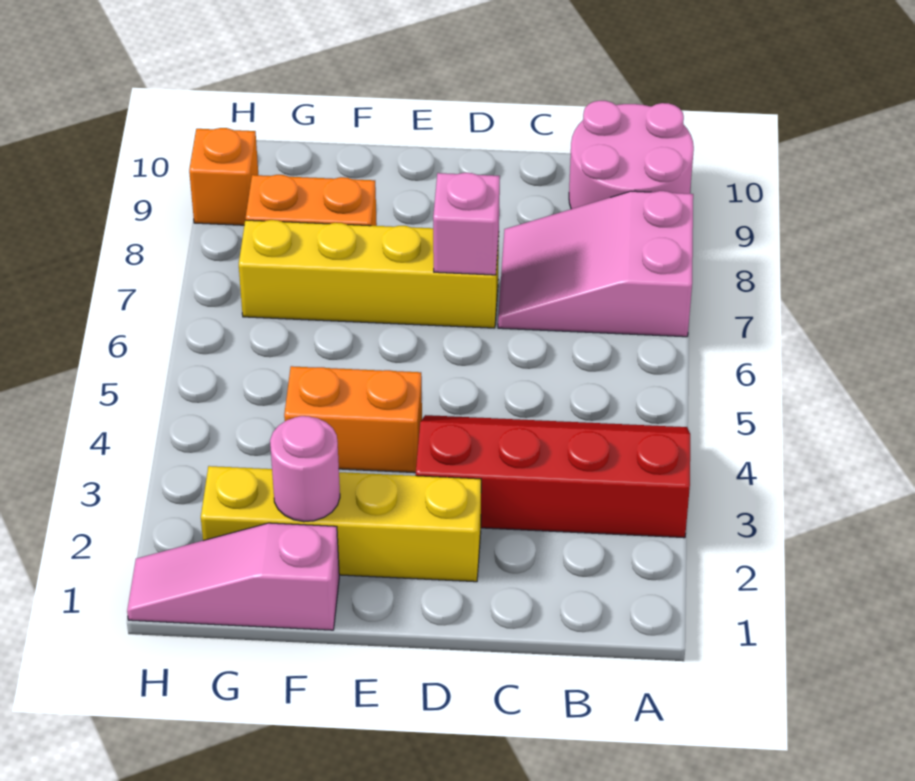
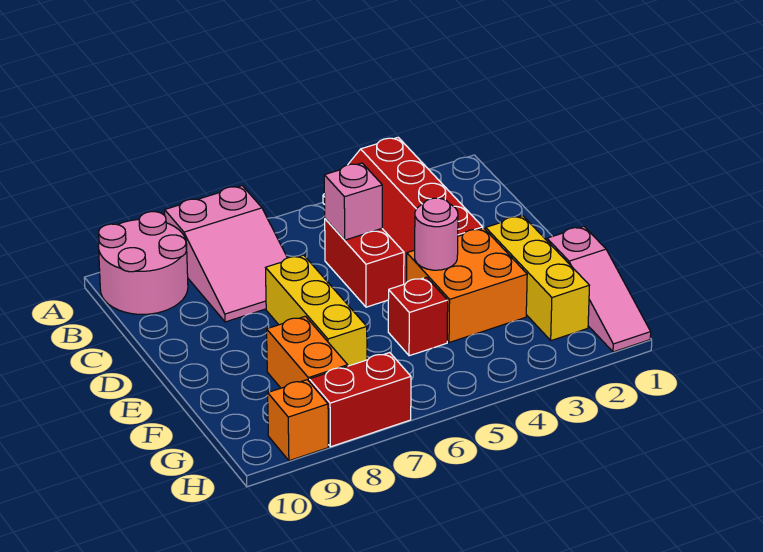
none -> red 1x2 brick [325,219,404,307]
yellow 1x4 brick [201,466,481,582] -> yellow 1x3 brick [486,216,589,341]
yellow 1x4 brick [239,220,499,328] -> yellow 1x3 brick [266,255,367,366]
pink 1x1 brick [433,173,500,275] -> pink 1x1 brick moved to [324,163,382,240]
orange 1x2 brick [284,366,422,473] -> orange 2x2 brick [407,228,527,343]
pink 1x1 round brick [270,416,340,522] -> pink 1x1 round brick moved to [415,198,458,270]
none -> red 1x1 brick [388,277,448,356]
none -> red 1x2 brick [309,353,411,447]

